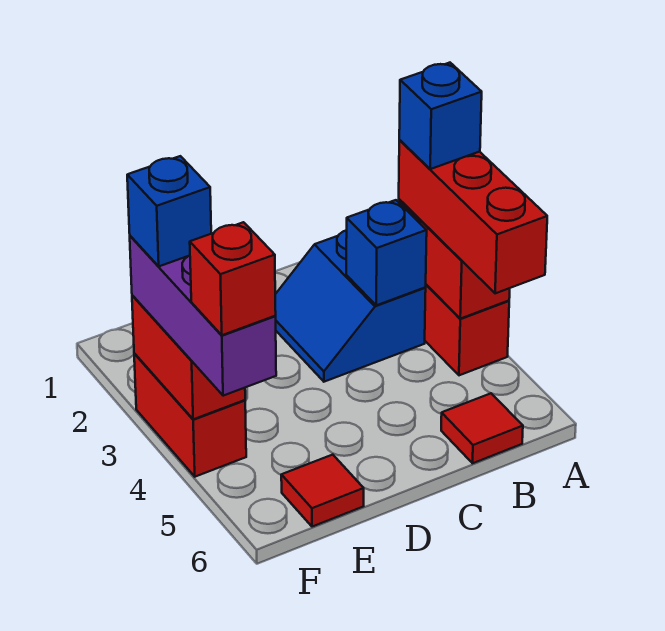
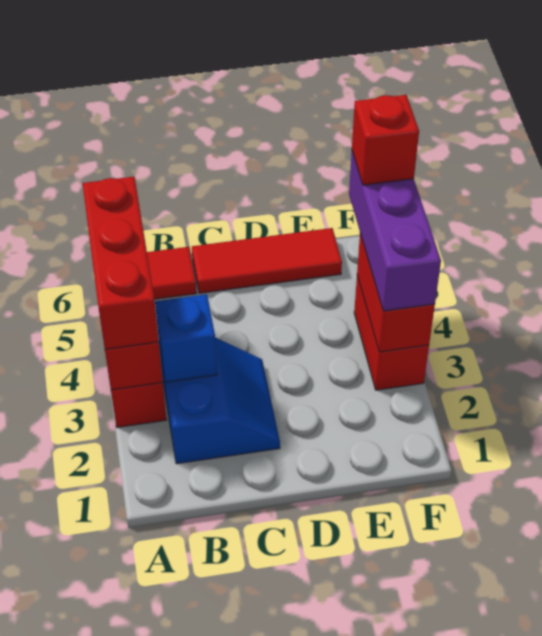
blue 1x1 brick [399,63,482,169] -> none
red 1x1 tile [281,455,364,527] -> red 1x3 tile [192,228,342,293]
blue 1x1 brick [127,156,211,266] -> none

